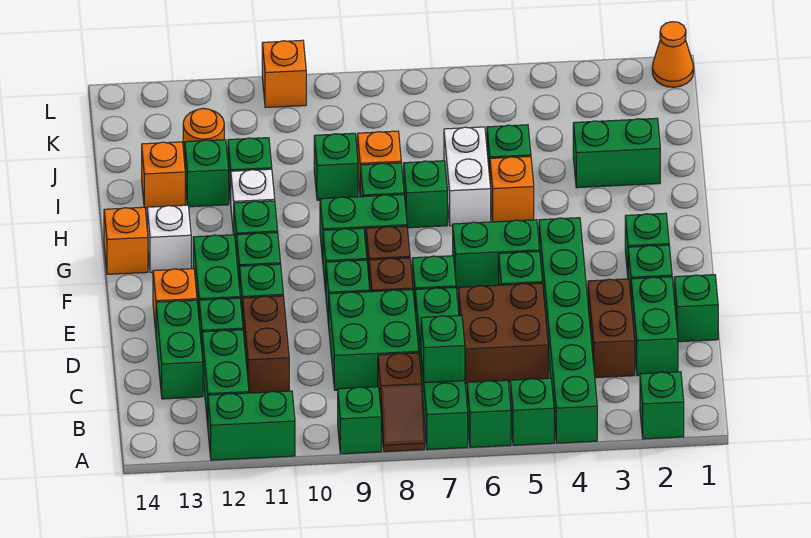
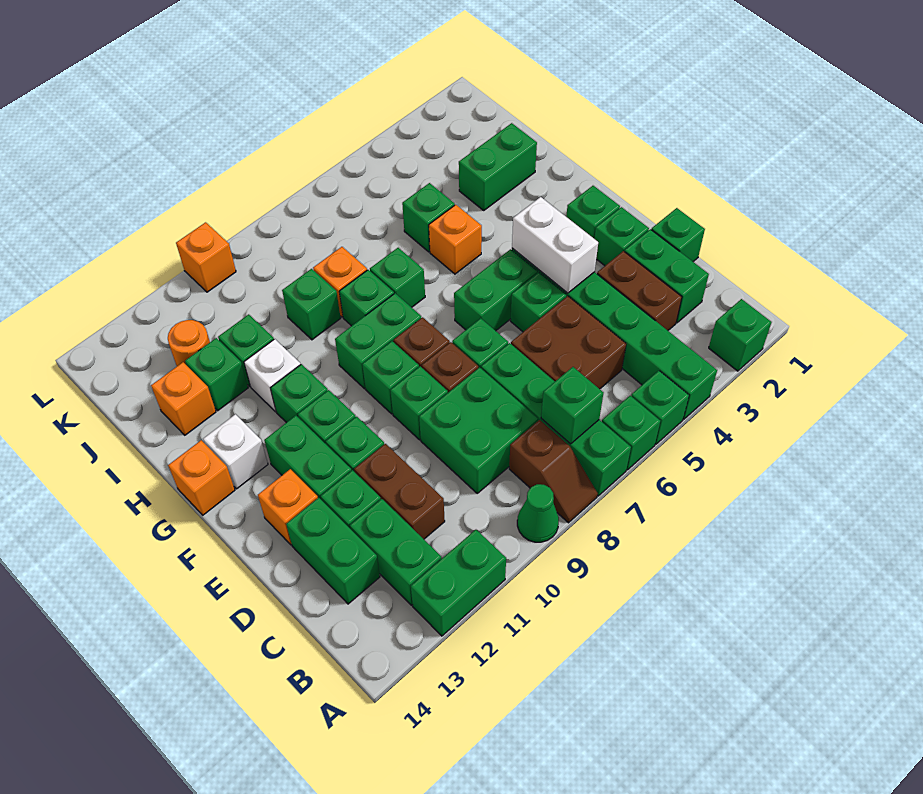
green 1x1 brick [338,387,381,454] -> green 1x1 cone [517,484,559,542]
white 1x2 brick [444,127,491,226] -> white 1x2 brick moved to [512,197,598,293]
orange 1x1 cone [652,22,694,87] -> none

